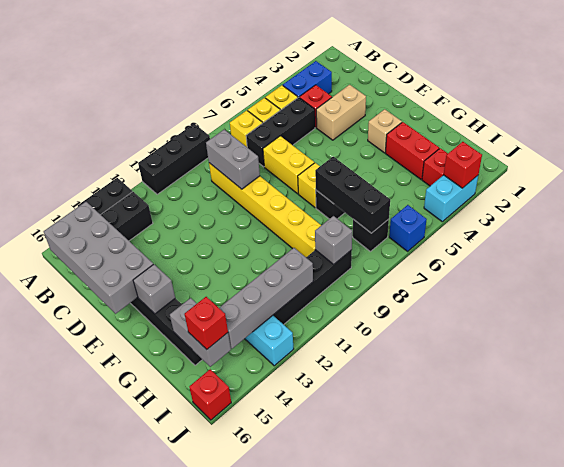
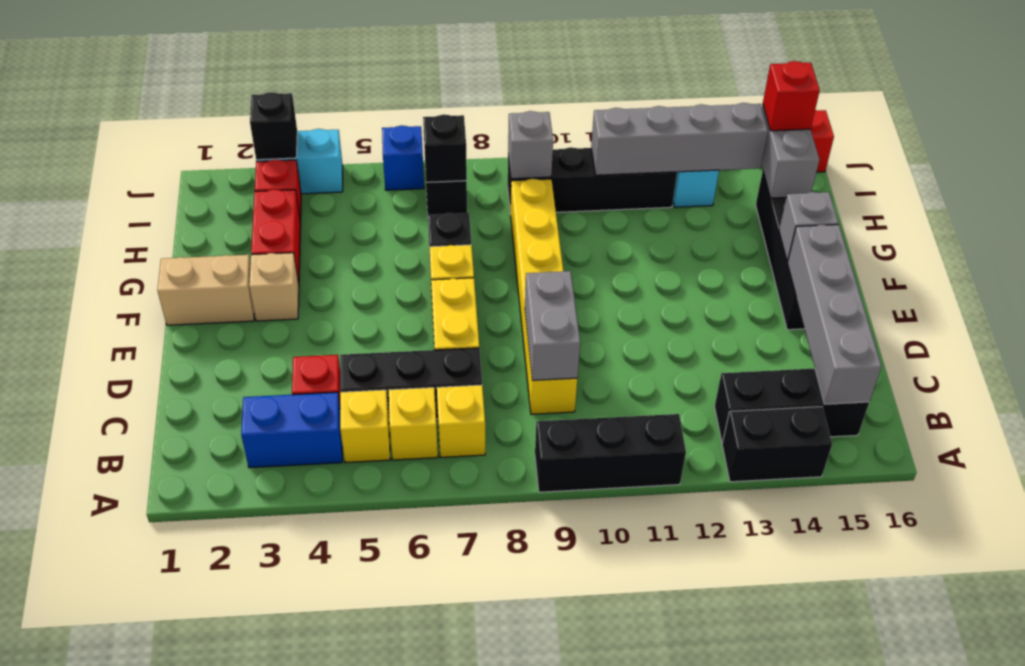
grey 2x4 brick [44,202,153,314] -> grey 1x4 brick [787,225,882,404]
tan 1x2 brick [316,85,366,140] -> tan 1x2 brick moved to [157,255,254,325]
black 1x3 brick [315,156,390,233] -> black 1x1 brick [423,114,467,182]
red 1x1 brick [444,142,482,188] -> black 1x1 brick [250,92,297,160]

